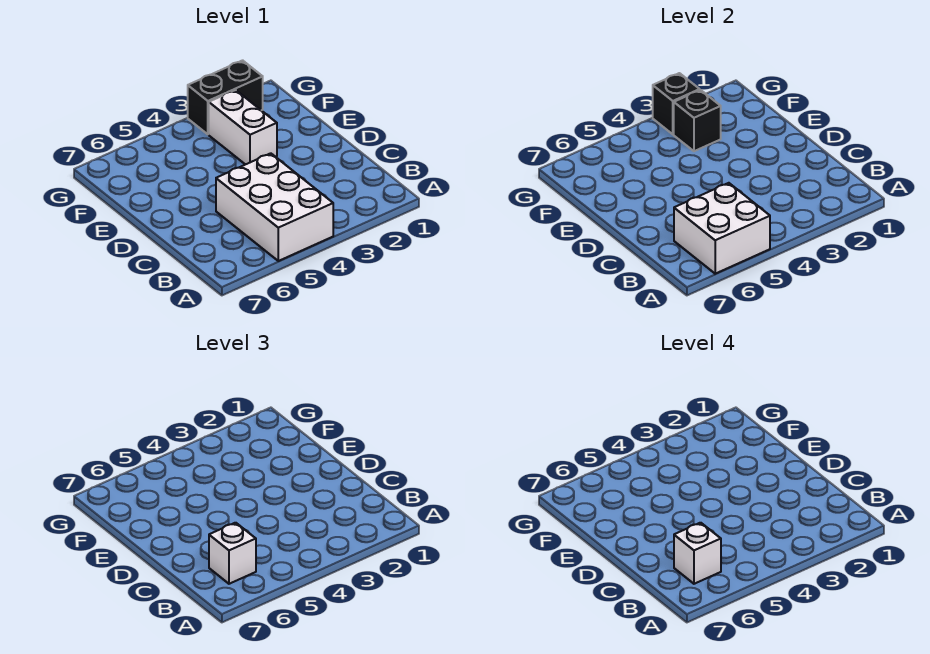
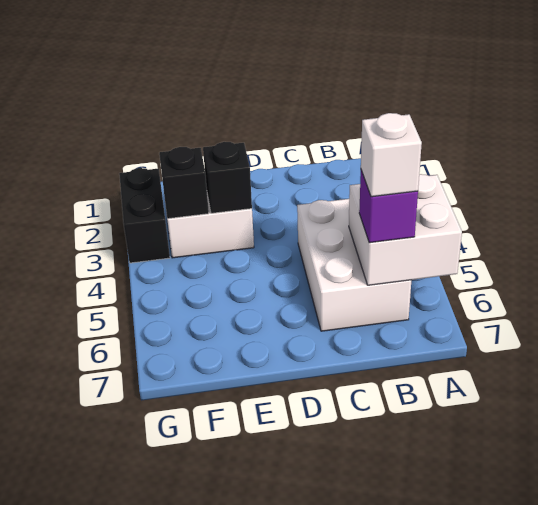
white 2x3 brick [216,153,333,261] -> white 2x3 brick turned to [297,199,411,331]
white 1x1 brick [209,523,256,584] -> purple 1x1 brick [359,170,418,243]
black 1x1 brick [653,73,700,134] -> black 1x1 brick moved to [203,142,252,213]

